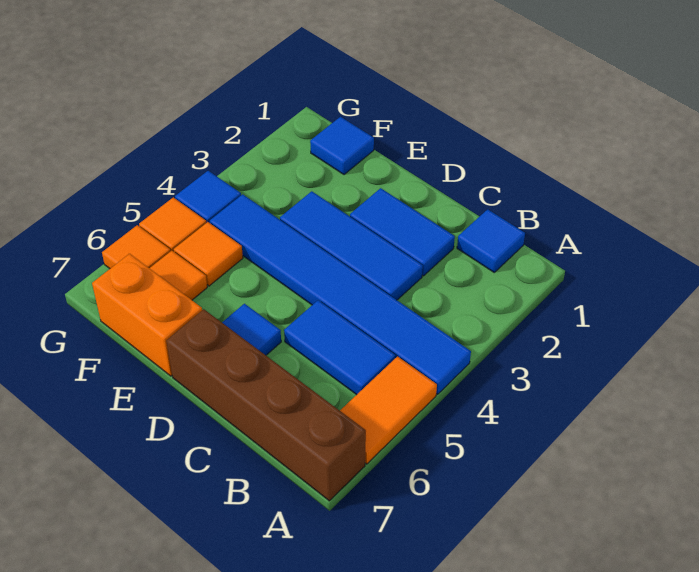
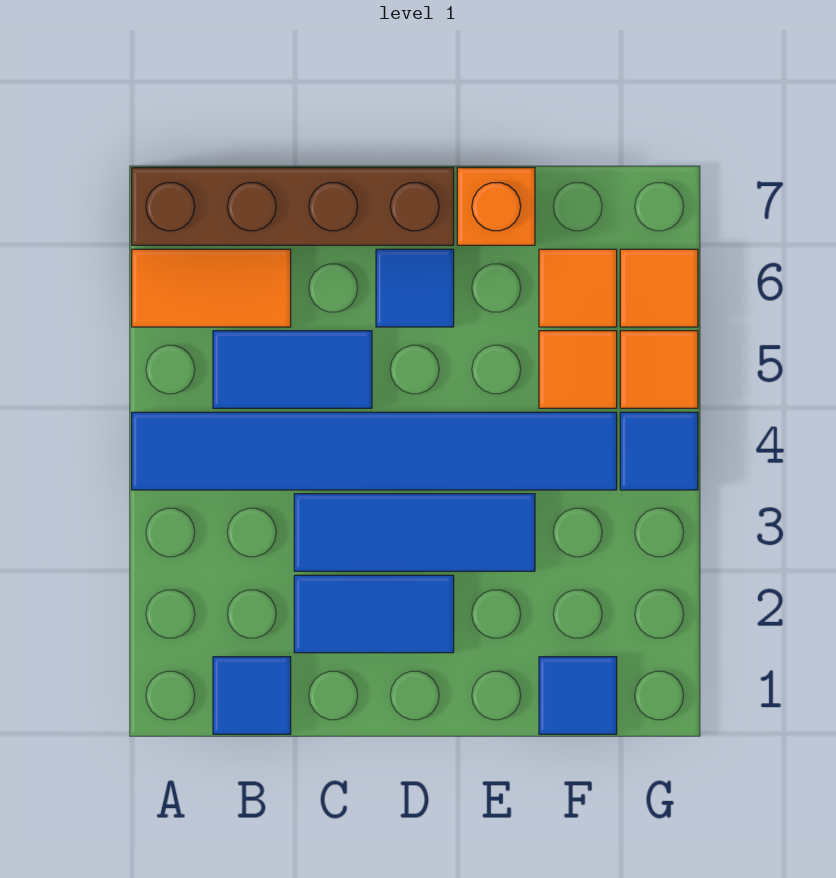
orange 1x2 tile [340,357,437,464] -> orange 1x2 tile turned to [132,249,291,327]
orange 1x2 brick [92,254,202,376] -> orange 1x1 brick [457,168,535,245]

